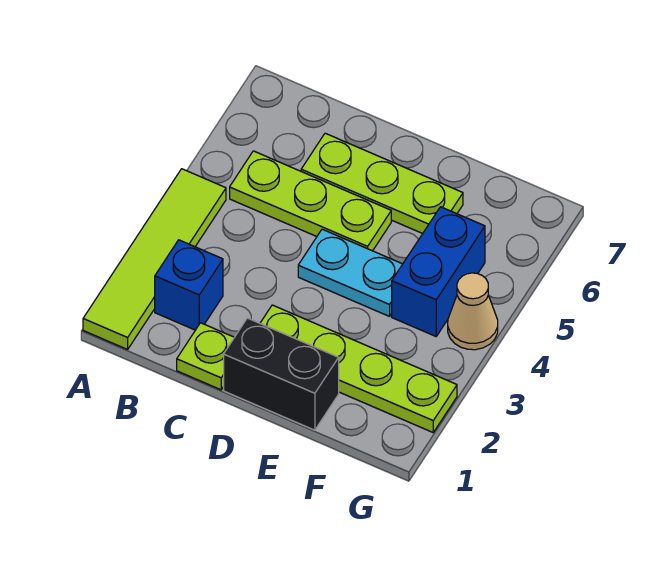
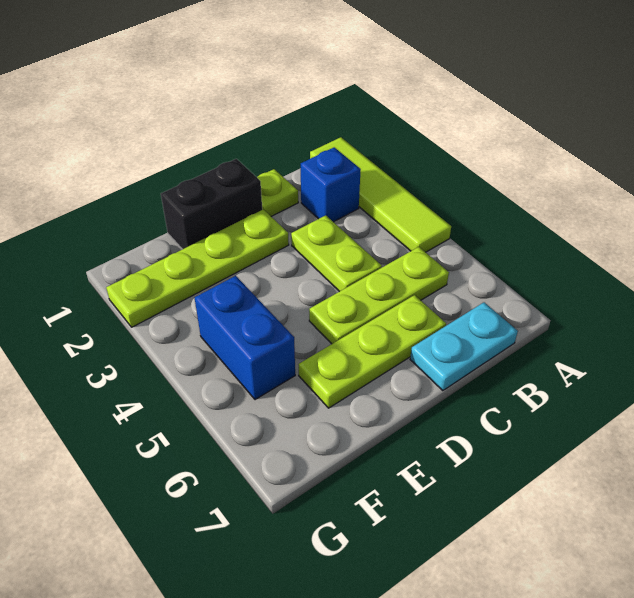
none -> lime 1x2 plate [291,215,382,292]
cyan 1x2 plate [298,229,402,316] -> cyan 1x2 plate moved to [410,302,518,391]
tan 1x1 cone [448,273,498,350] -> none

